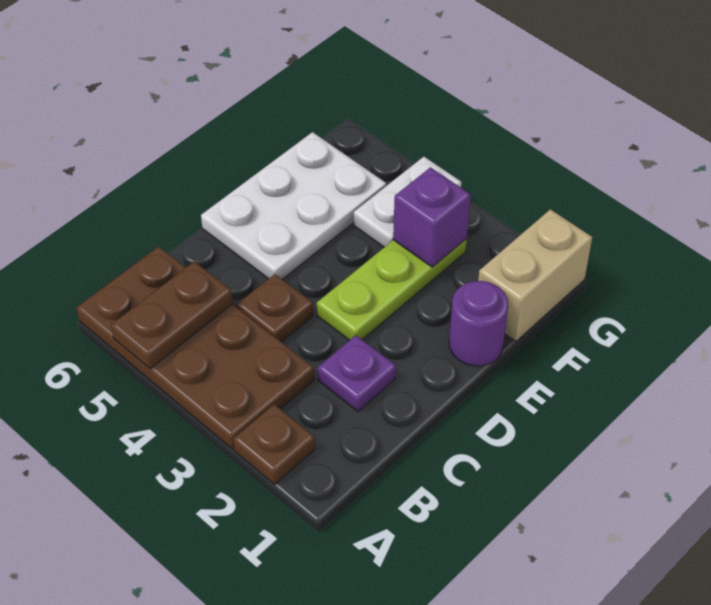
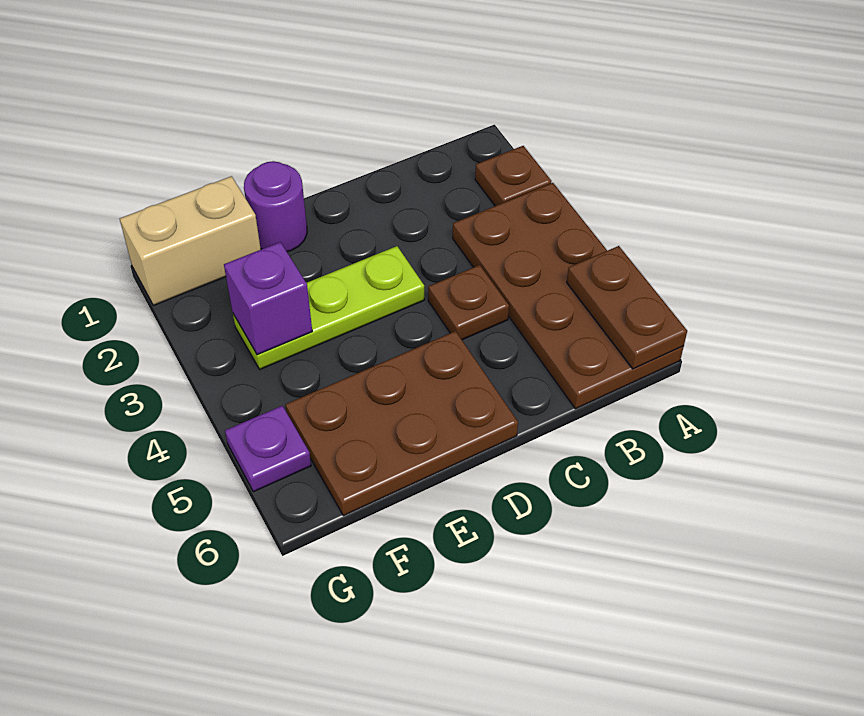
brown 1x2 plate [111,261,233,369] -> brown 1x2 plate turned to [567,246,687,369]
purple 1x1 plate [318,335,396,411] -> purple 1x1 plate moved to [225,406,311,492]
white 2x3 plate [201,132,386,279] -> brown 2x3 plate [286,331,518,516]
white 1x2 plate [354,157,461,247] -> none

